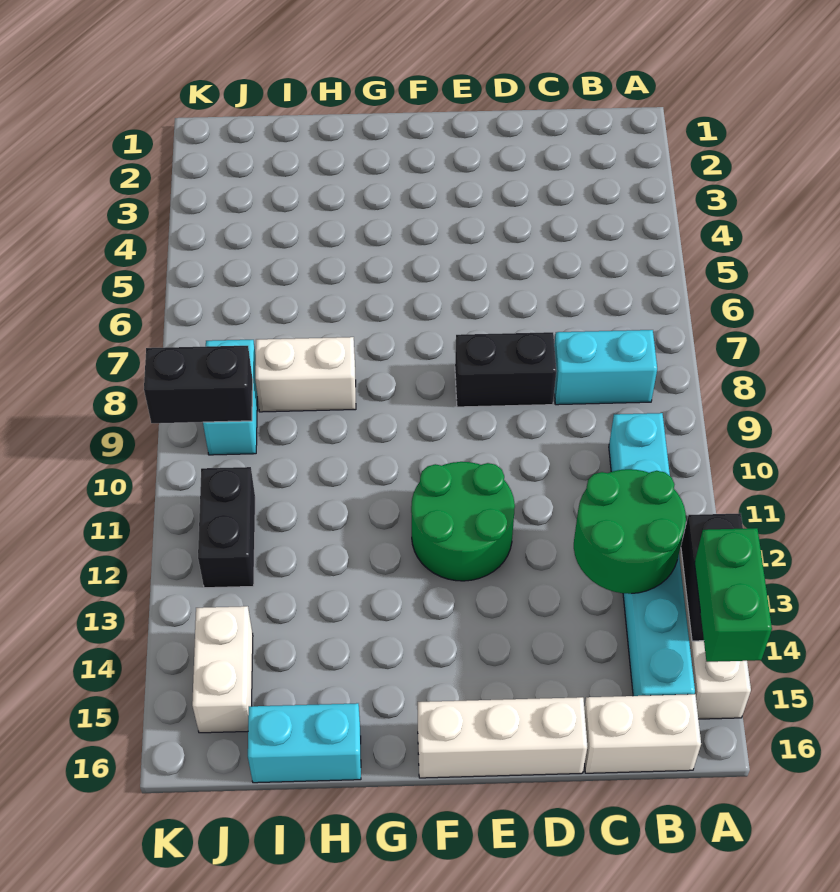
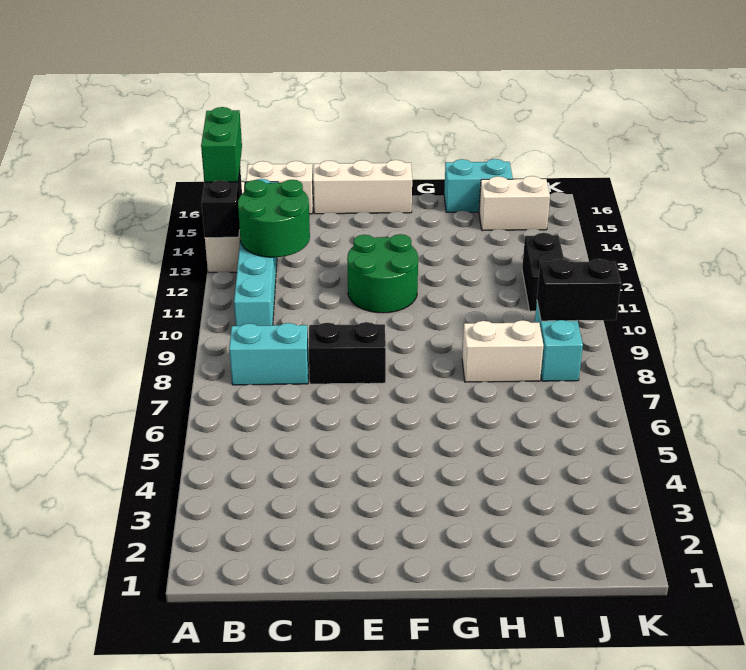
white 1x2 brick [192,606,253,733] -> white 1x2 brick turned to [479,176,550,231]

